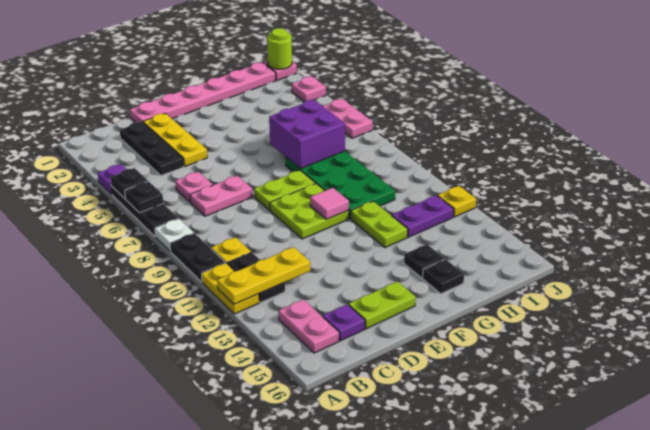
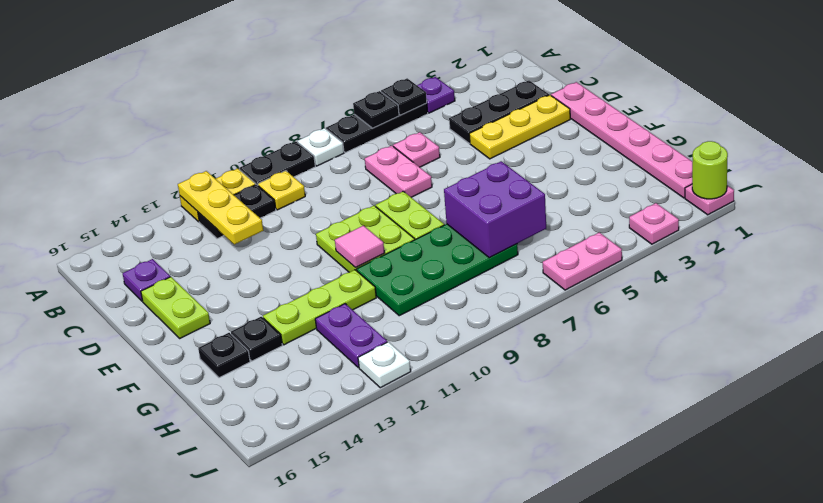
pink 1x2 plate [279,299,339,353] -> none
lime 1x2 plate [351,201,408,248] -> lime 1x3 plate [263,270,376,345]
yellow 1x1 plate [438,186,476,217] -> white 1x1 plate [358,342,411,388]

